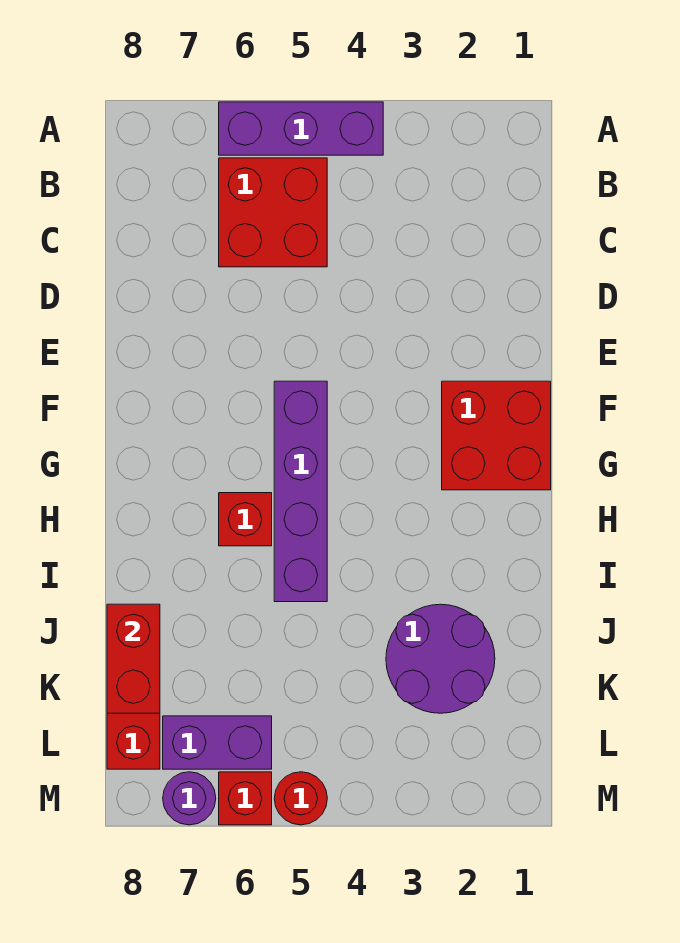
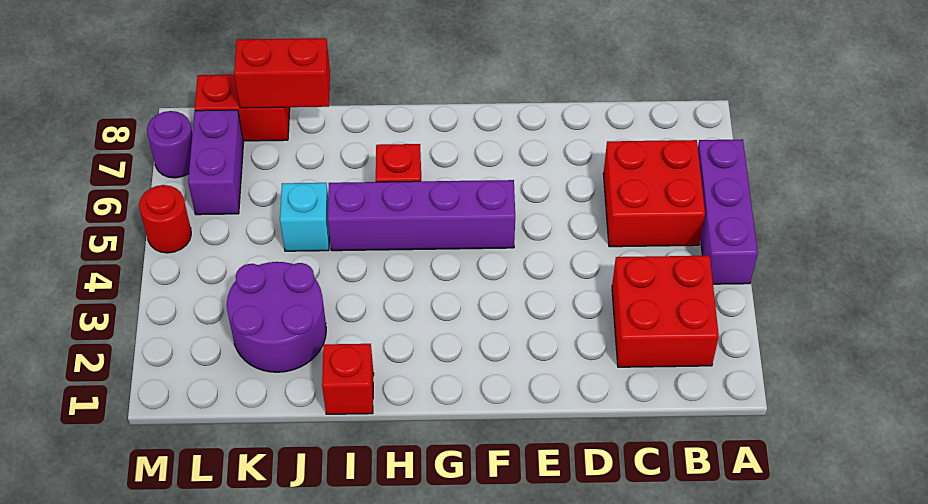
red 2x2 brick [442,381,551,490] -> red 2x2 brick moved to [612,256,719,367]
none -> cyan 1x1 brick [280,183,329,251]
red 1x1 brick [219,772,272,825] -> red 1x1 brick moved to [322,344,374,414]

